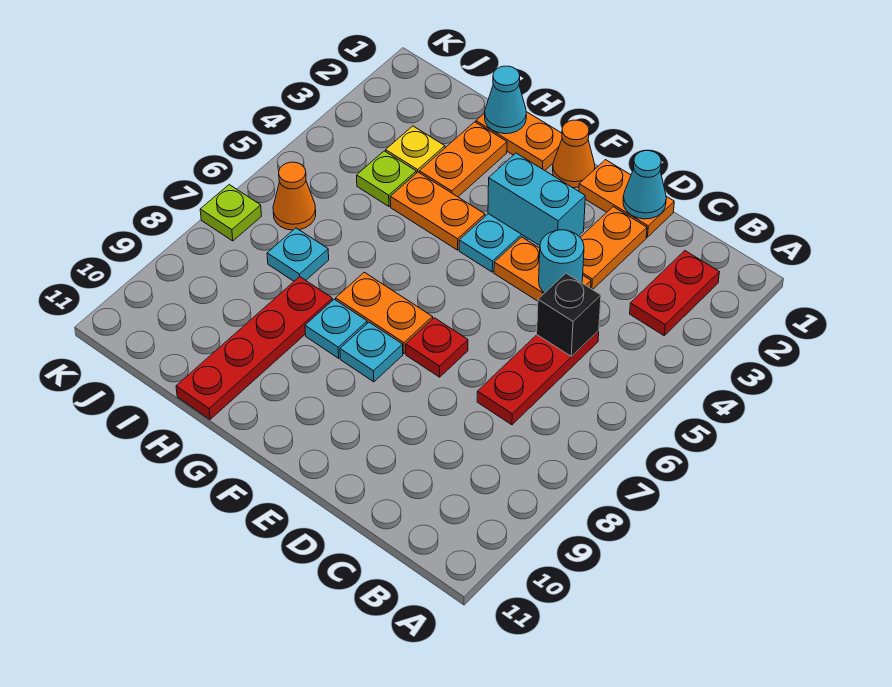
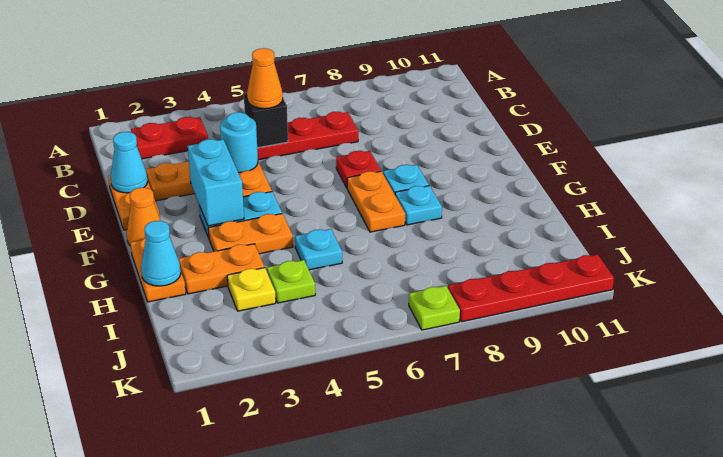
orange 1x2 plate [390,172,485,250] -> orange 1x2 plate turned to [208,214,293,254]
red 1x4 plate [176,277,333,419] -> red 1x4 plate moved to [448,254,614,322]
cyan 1x1 plate [267,228,329,281] -> cyan 1x1 plate moved to [295,229,342,270]
orange 1x1 cone [273,162,316,230] -> orange 1x1 cone moved to [247,48,283,109]

